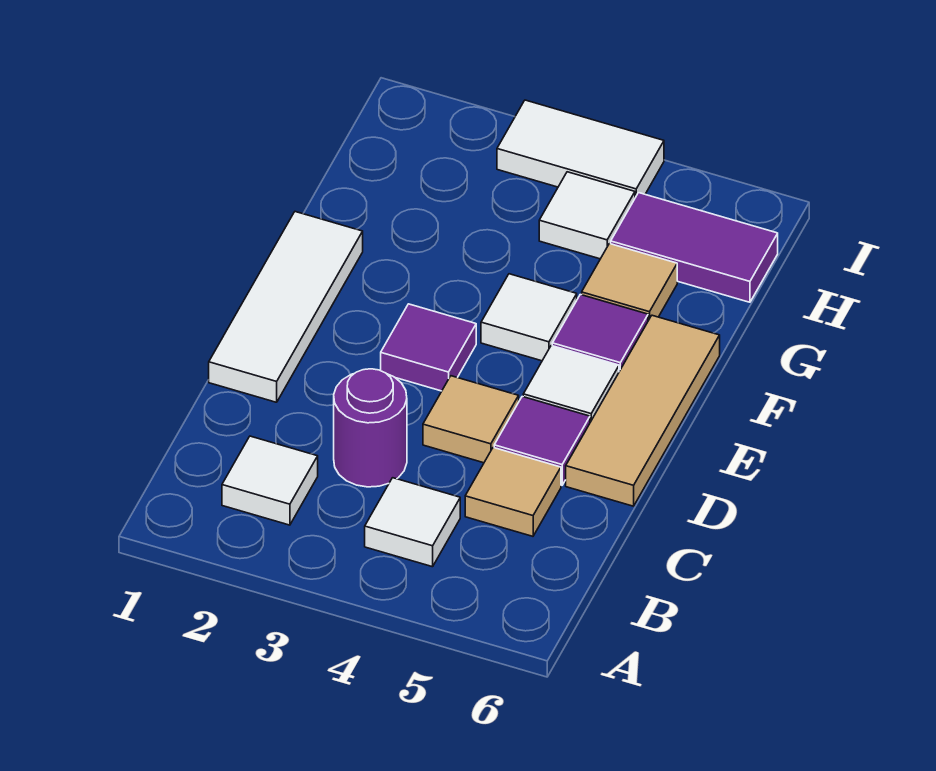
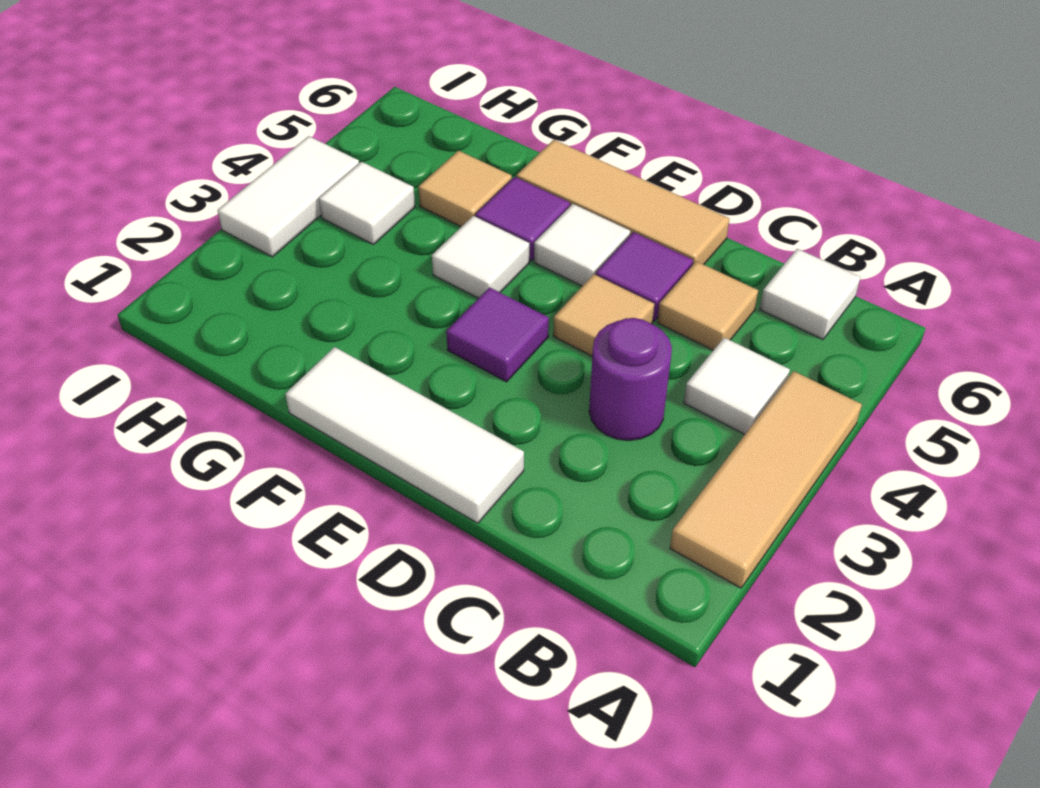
none -> tan 1x3 tile [670,371,862,588]
white 1x1 tile [222,436,318,525] -> white 1x1 tile moved to [760,249,860,339]
purple 1x2 tile [611,193,778,302] -> none

